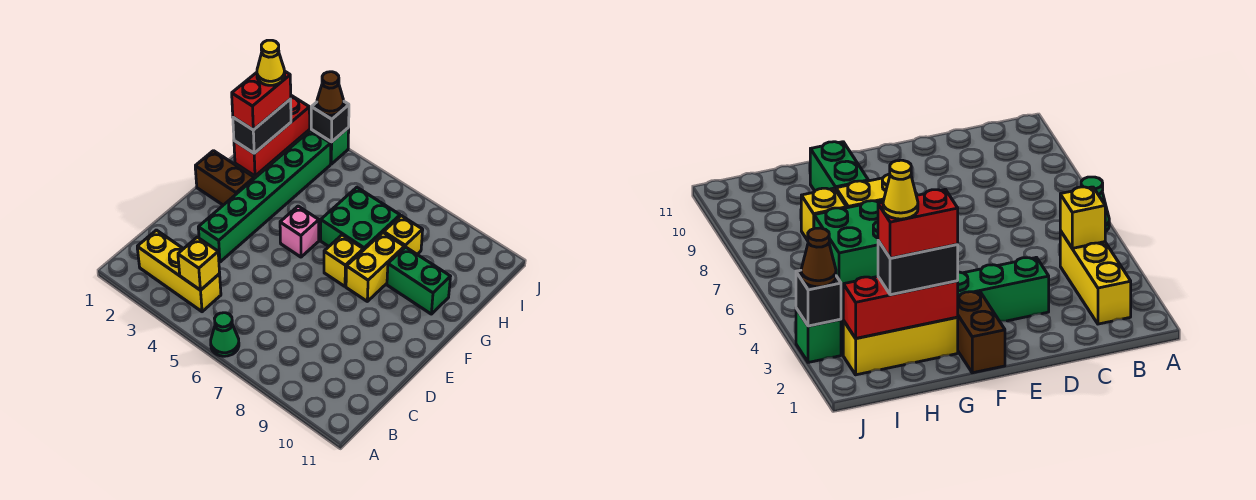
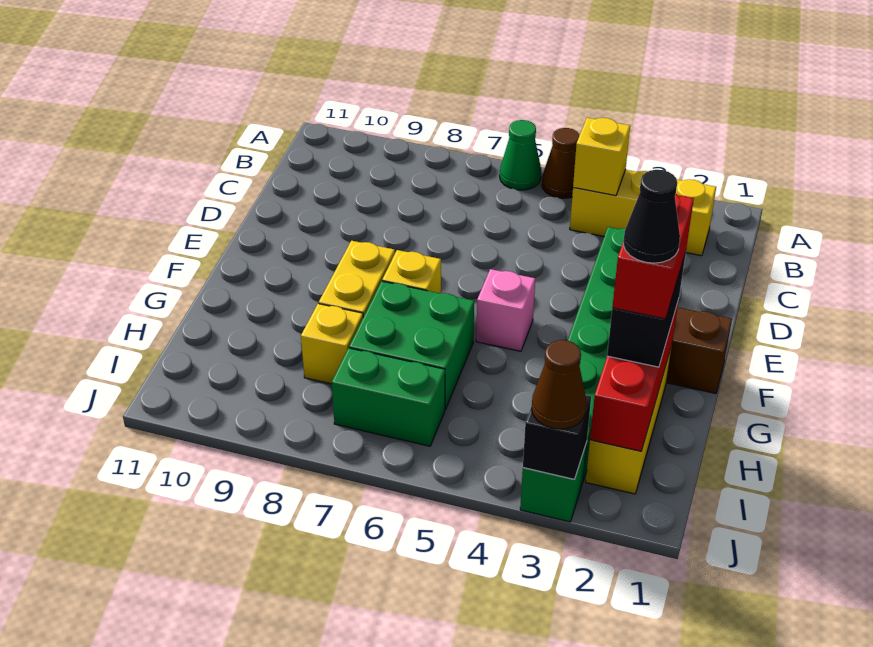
none -> brown 1x1 cone [542,128,579,198]
green 1x2 brick [387,247,451,314] -> green 1x2 brick moved to [332,348,445,446]
yellow 1x1 cone [257,40,285,85] -> black 1x1 cone [623,170,680,263]

